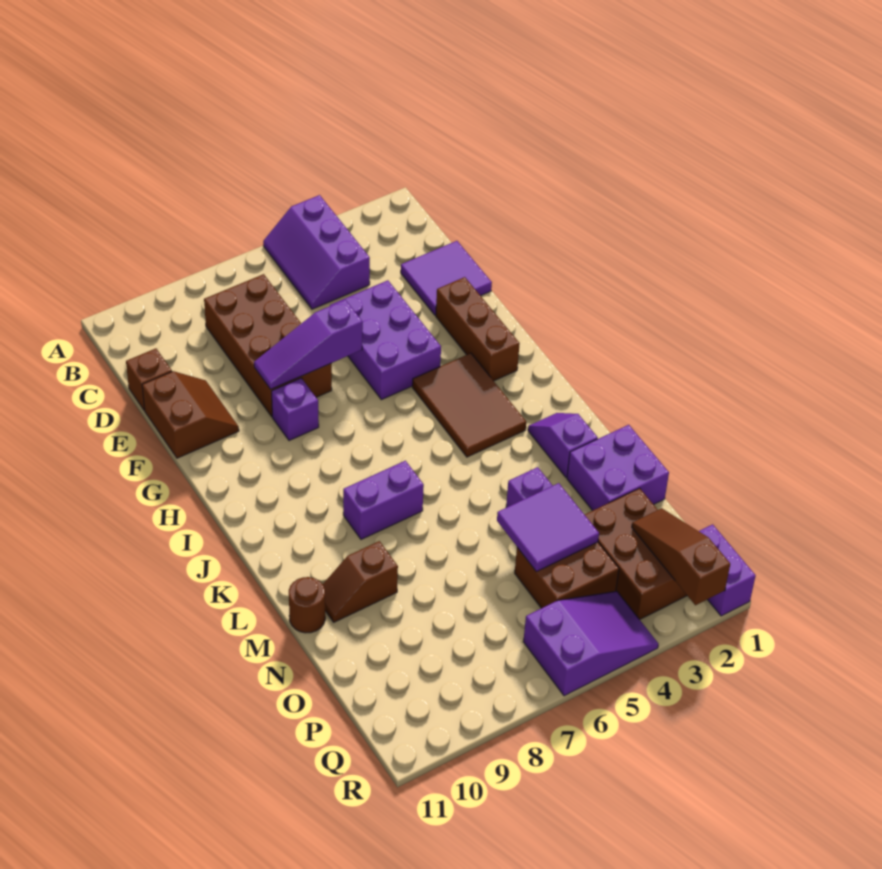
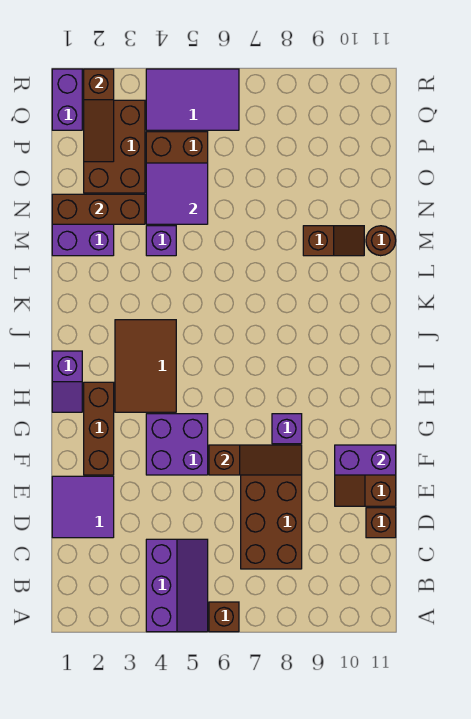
none -> brown 1x1 brick [209,602,239,632]
purple 2x3 brick [330,280,441,400] -> purple 2x2 brick [146,414,208,475]
purple 1x3 slope [254,300,363,389] -> brown 1x3 slope [209,445,302,475]
purple 1x2 slope [528,413,598,478] -> purple 1x2 slope moved to [52,351,82,412]
purple 1x2 brick [343,461,424,539] -> purple 1x2 brick moved to [335,445,396,475]
none -> brown 1x3 brick [52,194,145,224]
purple 2x3 slope [523,591,658,696] -> purple 2x3 tile [146,69,239,130]

